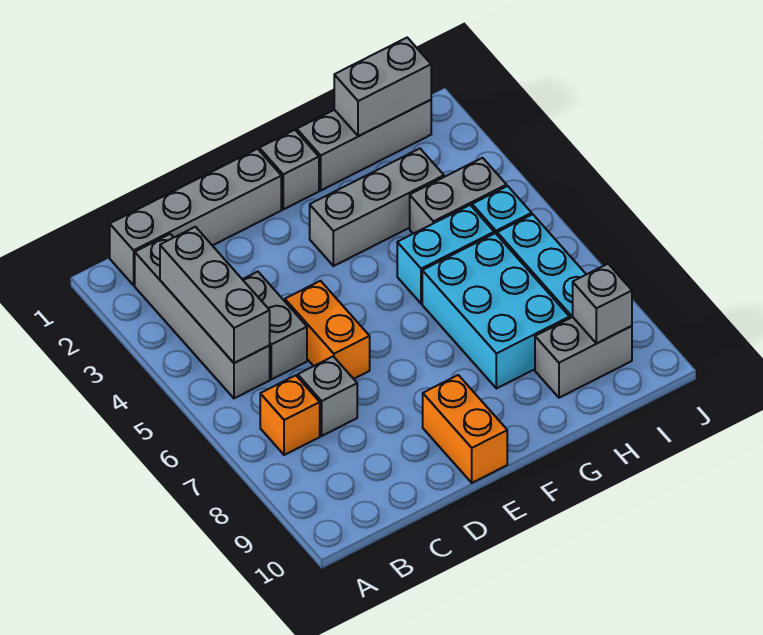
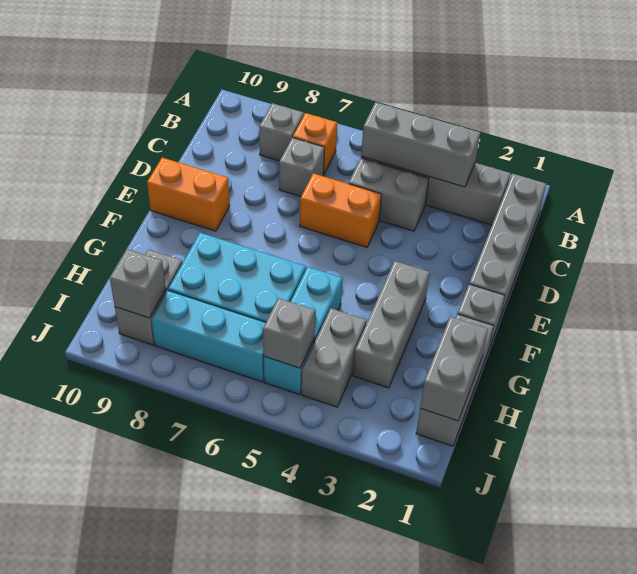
none -> grey 1x1 brick [259,103,304,161]
none -> grey 1x1 brick [263,298,315,368]

